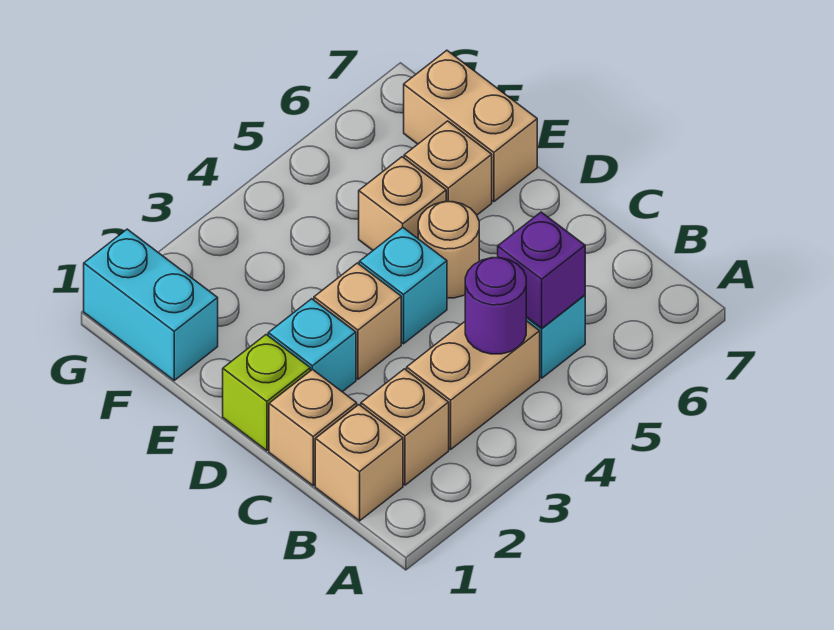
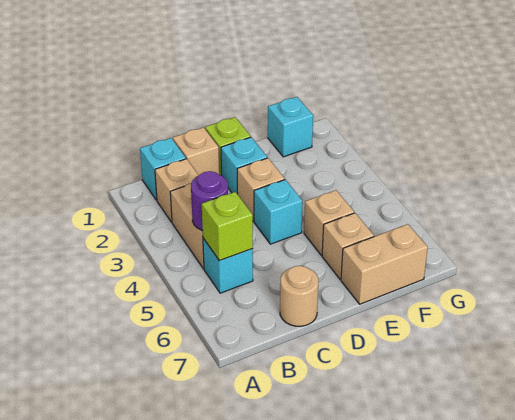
tan 1x1 brick [315,405,403,521] -> cyan 1x1 brick [140,138,186,200]
purple 1x1 brick [498,212,585,328] -> lime 1x1 brick [202,192,253,261]
tan 1x1 round brick [418,202,479,298] -> tan 1x1 round brick moved to [280,266,318,326]
cyan 1x2 brick [84,229,218,380] -> cyan 1x1 brick [268,97,313,157]

